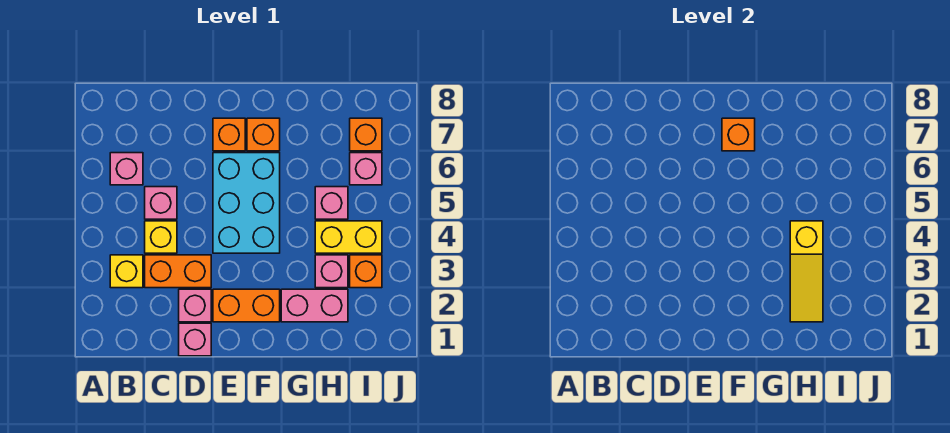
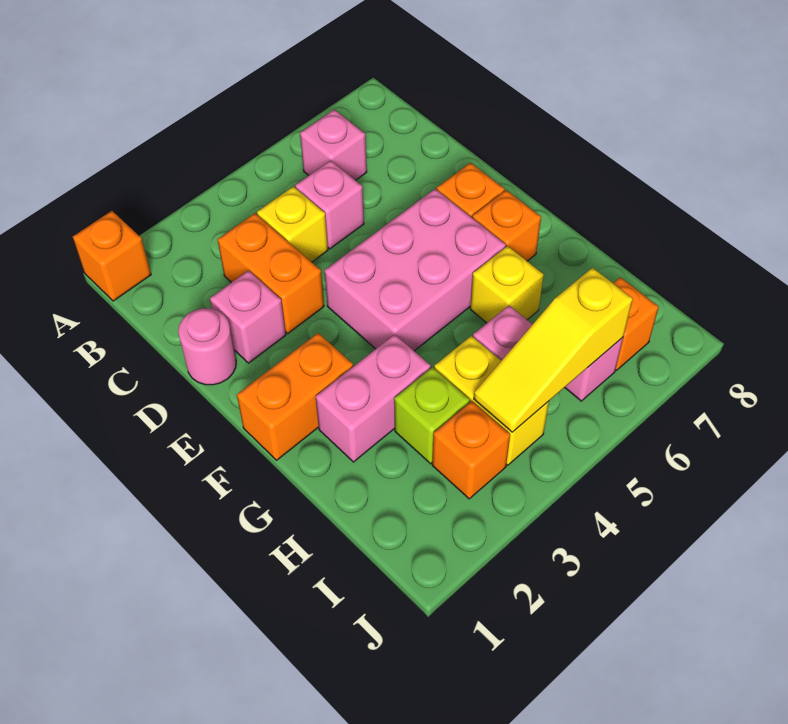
yellow 1x1 brick [110,255,143,288] -> yellow 1x1 brick moved to [470,246,544,323]
pink 1x1 brick [179,323,211,356] -> pink 1x1 round brick [178,308,236,385]
orange 1x2 brick [213,289,280,322] -> orange 1x2 brick turned to [237,333,353,460]
cyan 2x3 brick [213,153,280,253] -> pink 2x3 brick [325,189,506,351]
orange 1x1 brick [722,118,755,151] -> orange 1x1 brick moved to [73,211,151,301]
pink 1x2 brick [281,289,348,322] -> pink 1x2 brick turned to [315,334,431,462]
yellow 1x3 slope [790,221,823,322] -> yellow 1x3 slope moved to [474,268,633,432]
pink 1x1 brick [315,255,348,288] -> lime 1x1 brick [394,367,470,464]

